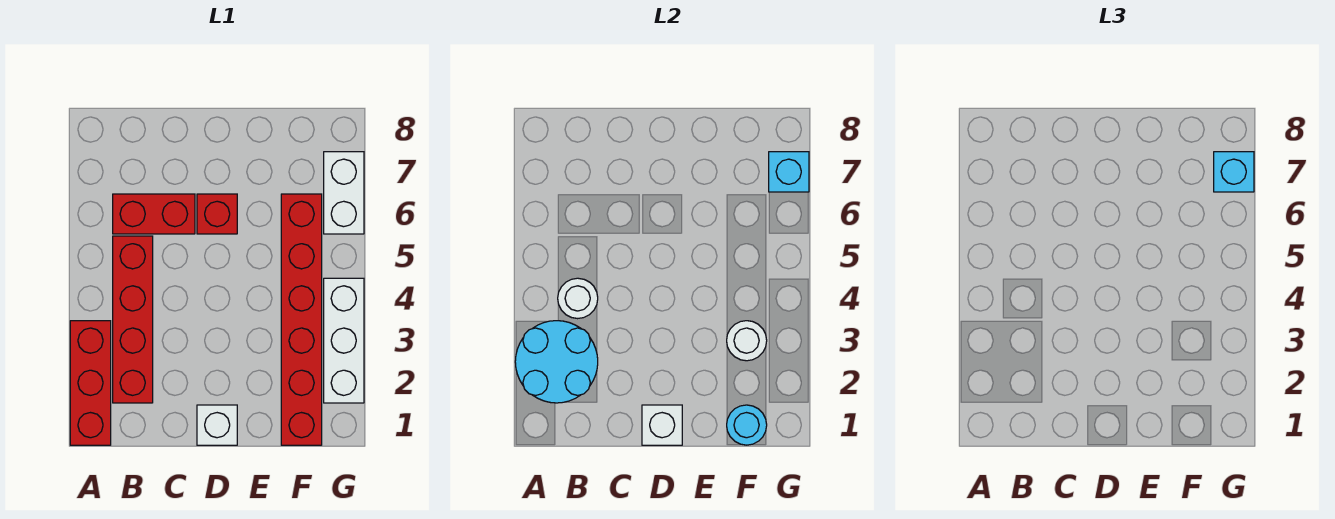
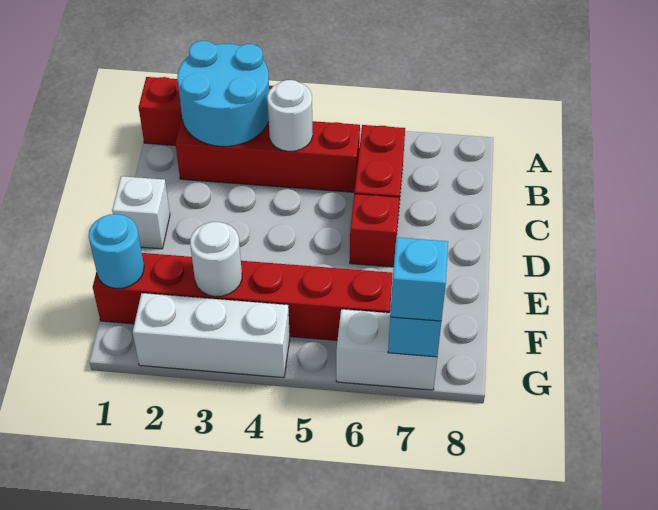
white 1x1 brick [642,405,682,445] -> none

